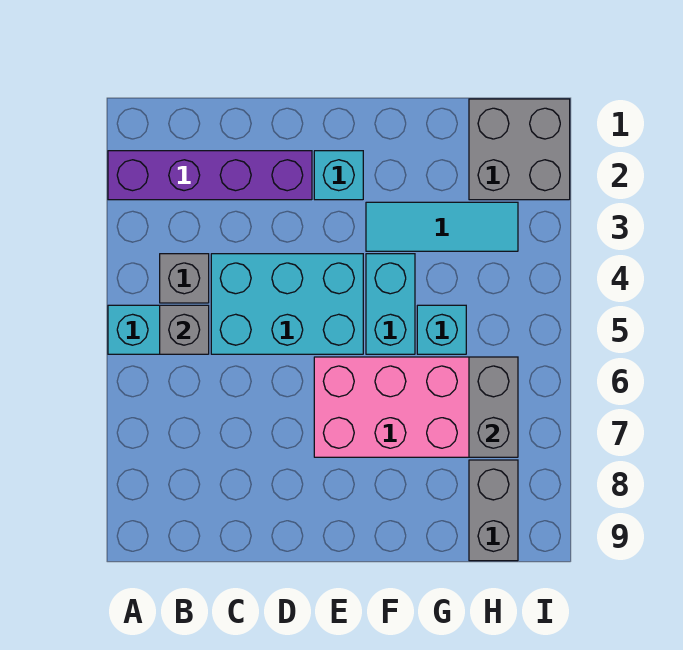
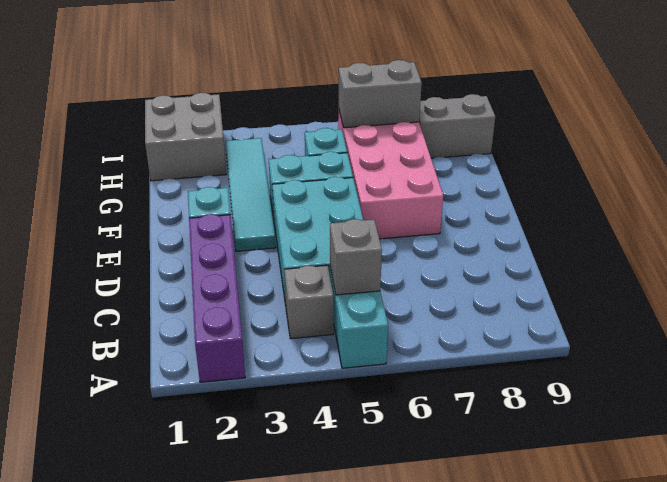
cyan 1x3 tile [366,202,518,251] -> cyan 1x4 tile [225,138,276,251]

